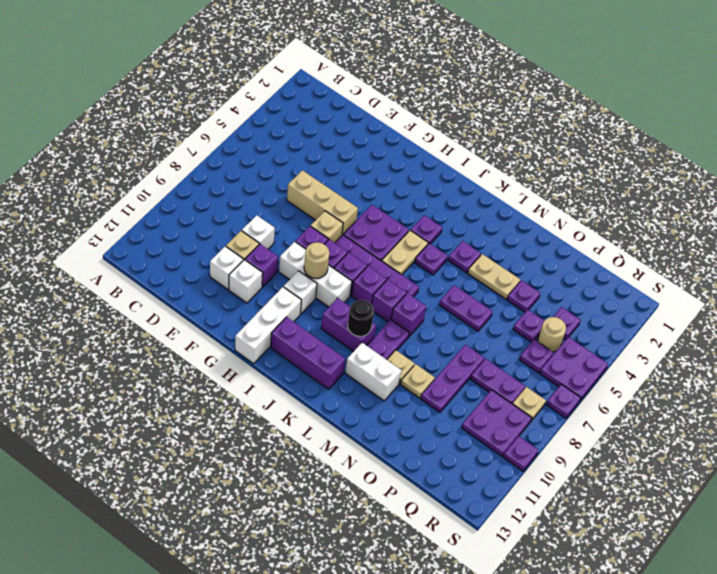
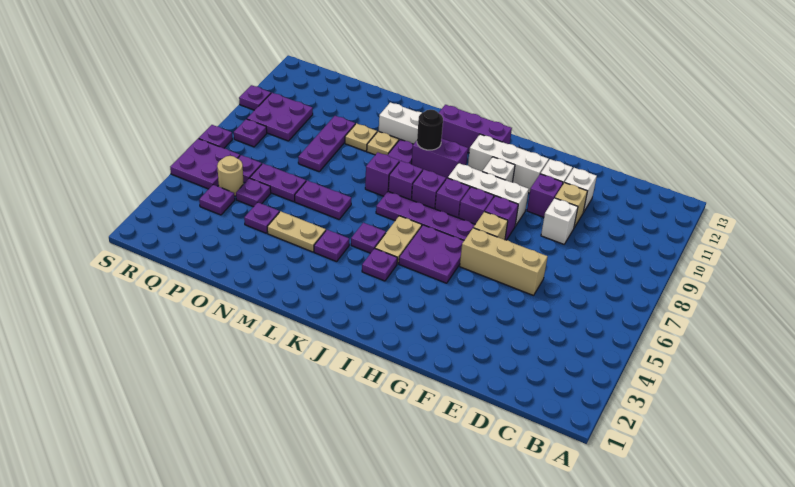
tan 1x1 round brick [304,242,329,278] -> none
white 1x3 brick [235,287,301,364] -> white 1x3 brick turned to [468,134,549,193]
purple 1x2 plate [471,359,525,404] -> purple 1x2 plate moved to [250,164,306,202]
tan 1x1 plate [513,387,546,421] -> purple 1x1 plate [234,119,267,147]

